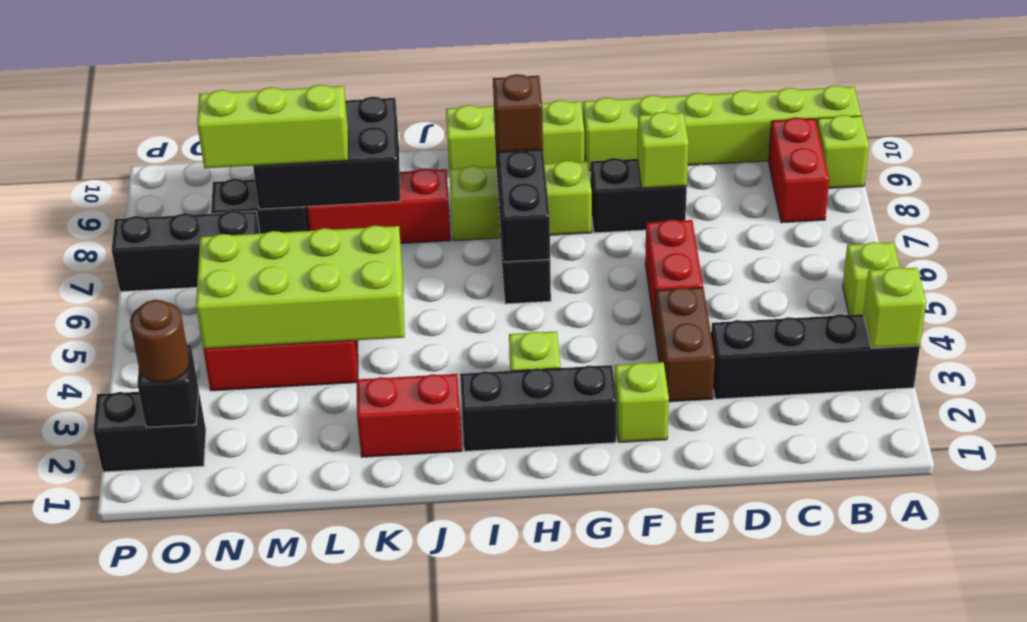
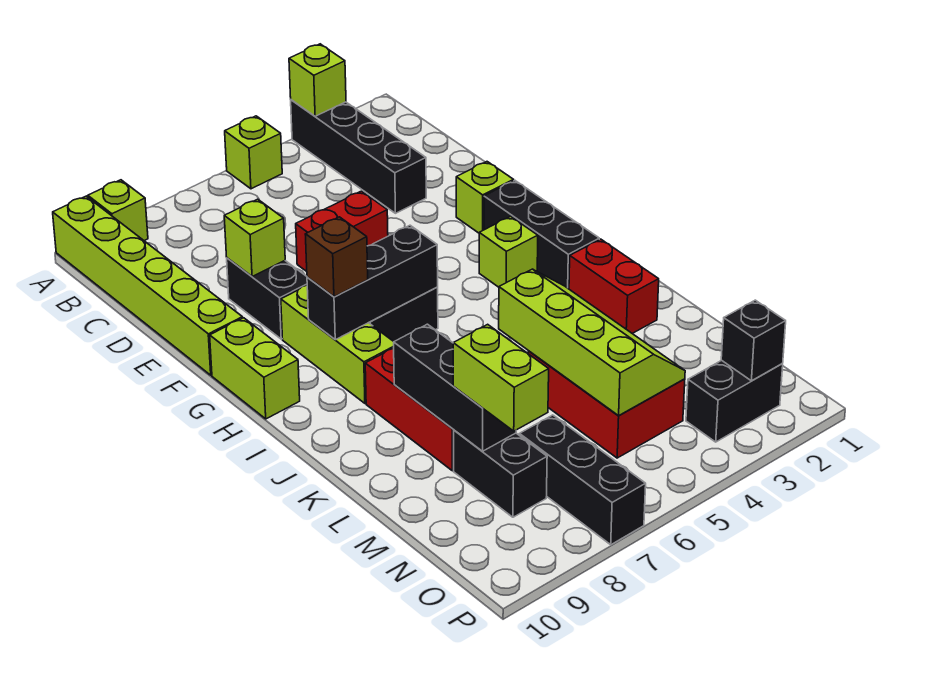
red 1x2 brick [769,117,829,223] -> none
brown 1x2 brick [655,287,715,402] -> none
lime 1x3 brick [446,100,584,169] -> lime 1x2 brick [210,318,300,419]
lime 2x4 brick [196,225,405,349] -> lime 2x4 slope [499,269,685,416]
black 2x3 brick [253,97,400,209] -> black 1x3 brick [394,324,516,451]
lime 1x3 brick [197,85,348,168] -> lime 1x2 brick [453,324,549,431]
black 1x2 brick [93,390,206,472] -> black 1x2 brick turned to [686,360,783,442]
brown 1x1 round brick [130,300,190,382] -> none

